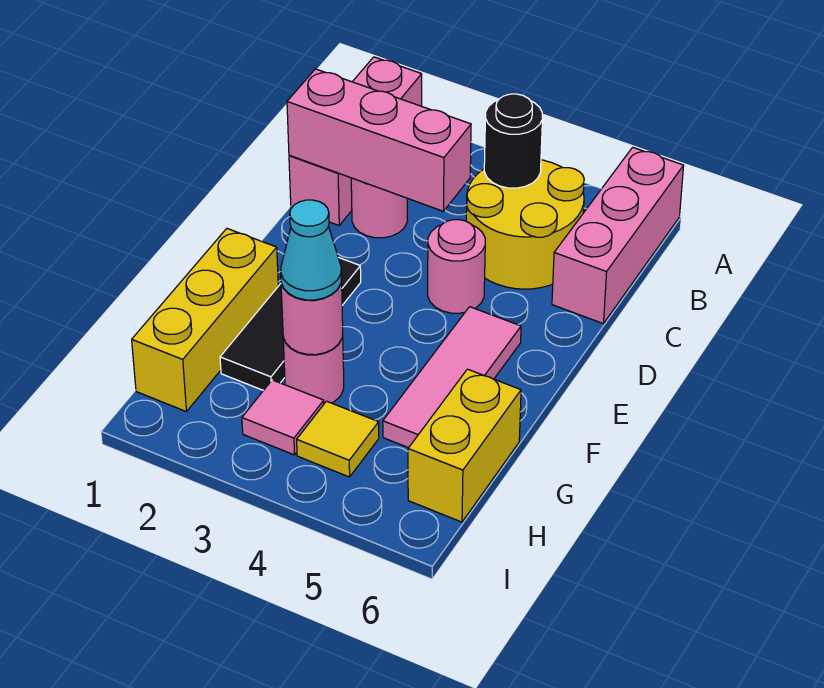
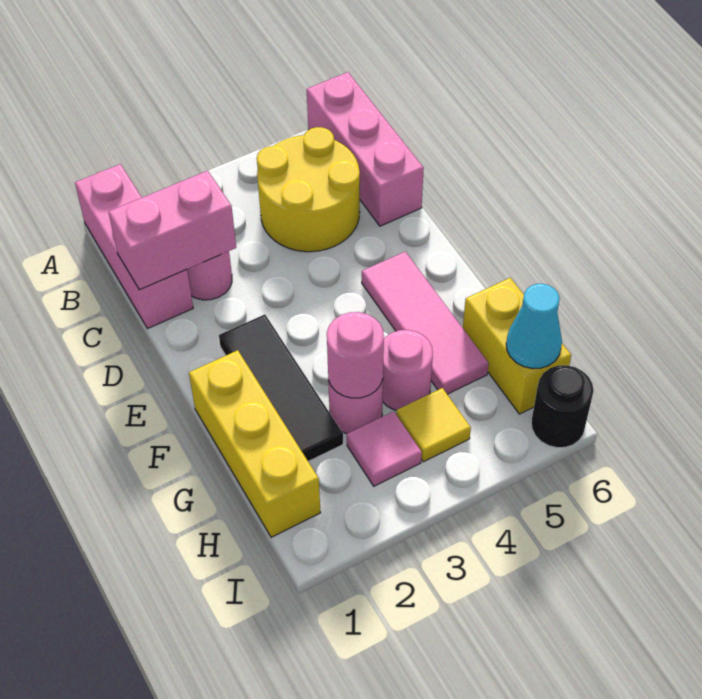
black 1x1 round brick [484,94,543,188] -> black 1x1 round brick moved to [531,365,594,448]
pink 1x3 brick [287,69,471,211] -> pink 1x2 brick [109,171,236,290]
pink 1x1 round brick [428,220,485,313] -> pink 1x1 round brick moved to [383,330,433,410]
cyan 1x1 cone [281,200,342,300] -> cyan 1x1 cone moved to [506,284,562,369]

